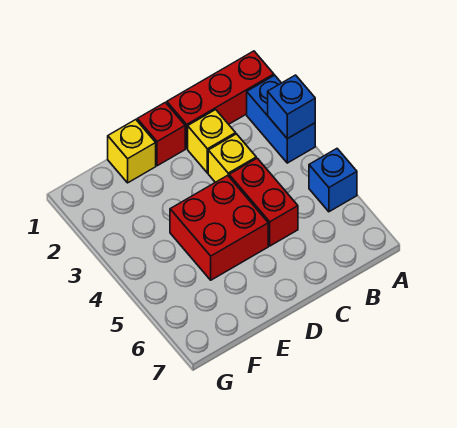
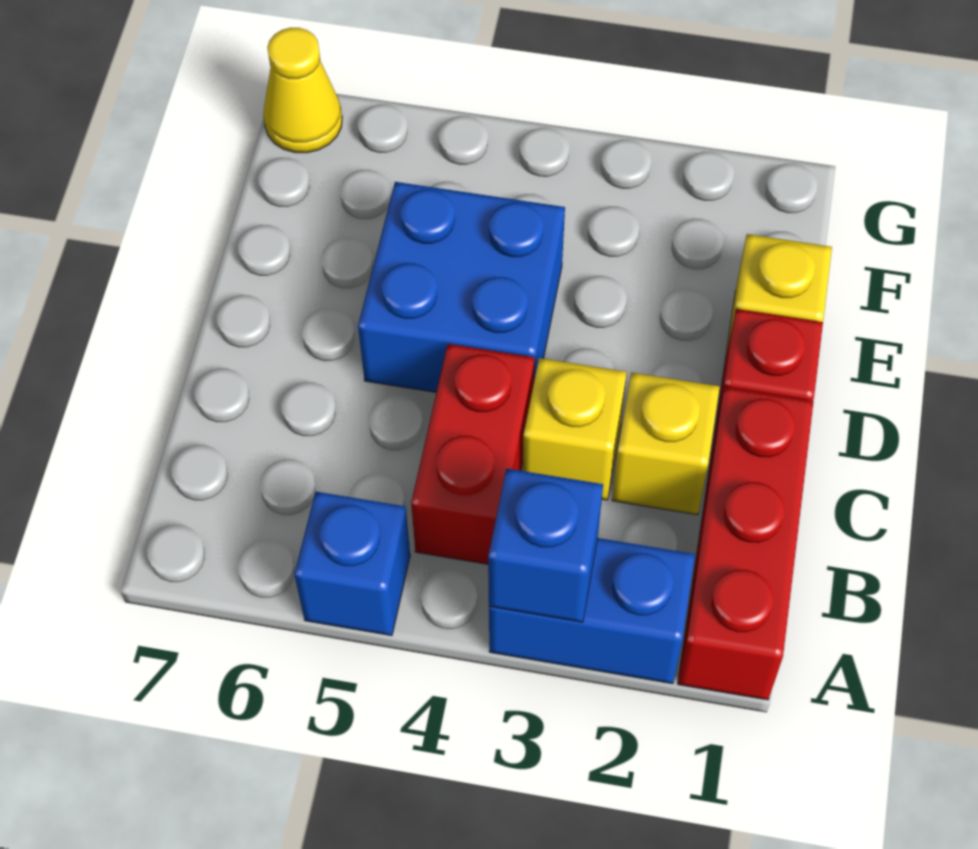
red 1x2 brick [229,158,298,246] -> red 1x2 brick turned to [411,344,535,564]
red 2x2 brick [170,175,268,280] -> blue 2x2 brick [358,182,565,392]
none -> yellow 1x1 cone [263,28,342,153]

